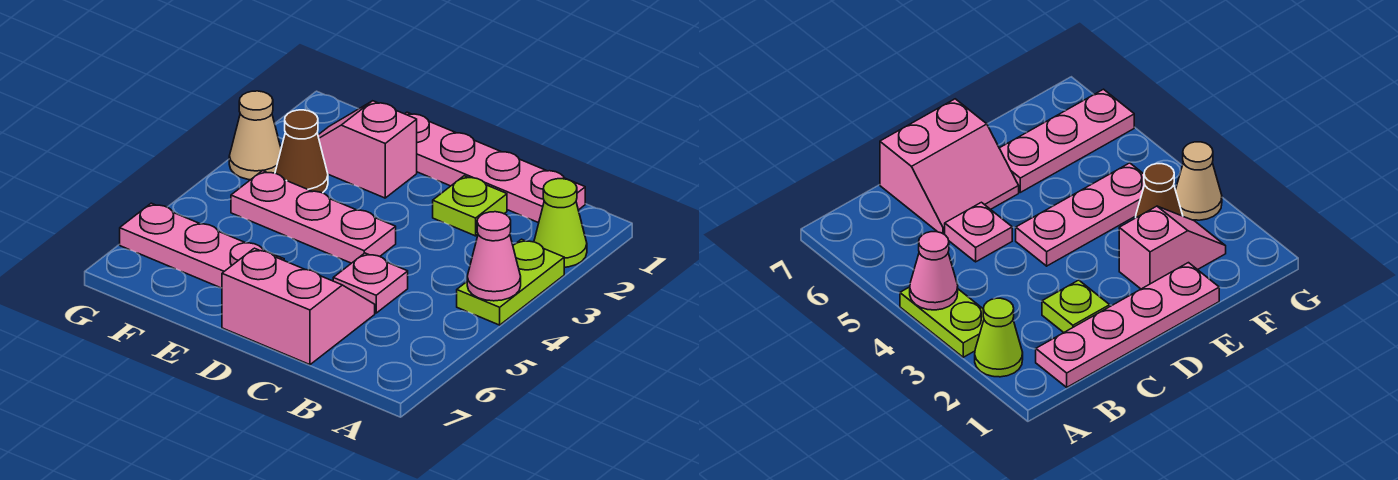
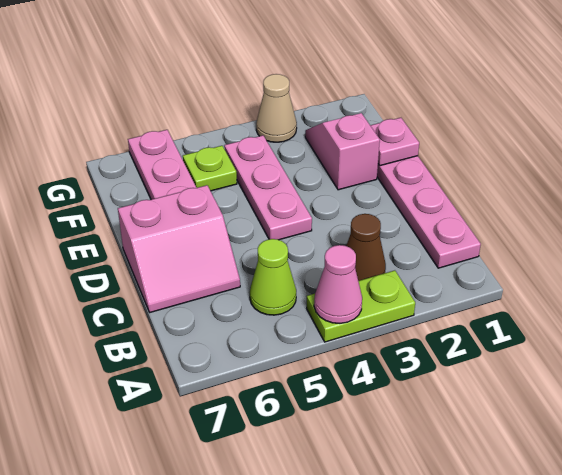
lime 1x1 cone [534,179,587,267] -> lime 1x1 cone moved to [250,239,296,315]
lime 1x1 plate [433,176,507,236] -> lime 1x1 plate moved to [183,146,237,191]
pink 1x1 plate [333,253,408,313] -> pink 1x1 plate moved to [370,118,419,166]
pink 2x2 slope [222,248,375,365] -> pink 2x2 slope turned to [118,185,240,312]
brown 1x1 cone [275,110,328,193] -> brown 1x1 cone moved to [346,214,386,281]

